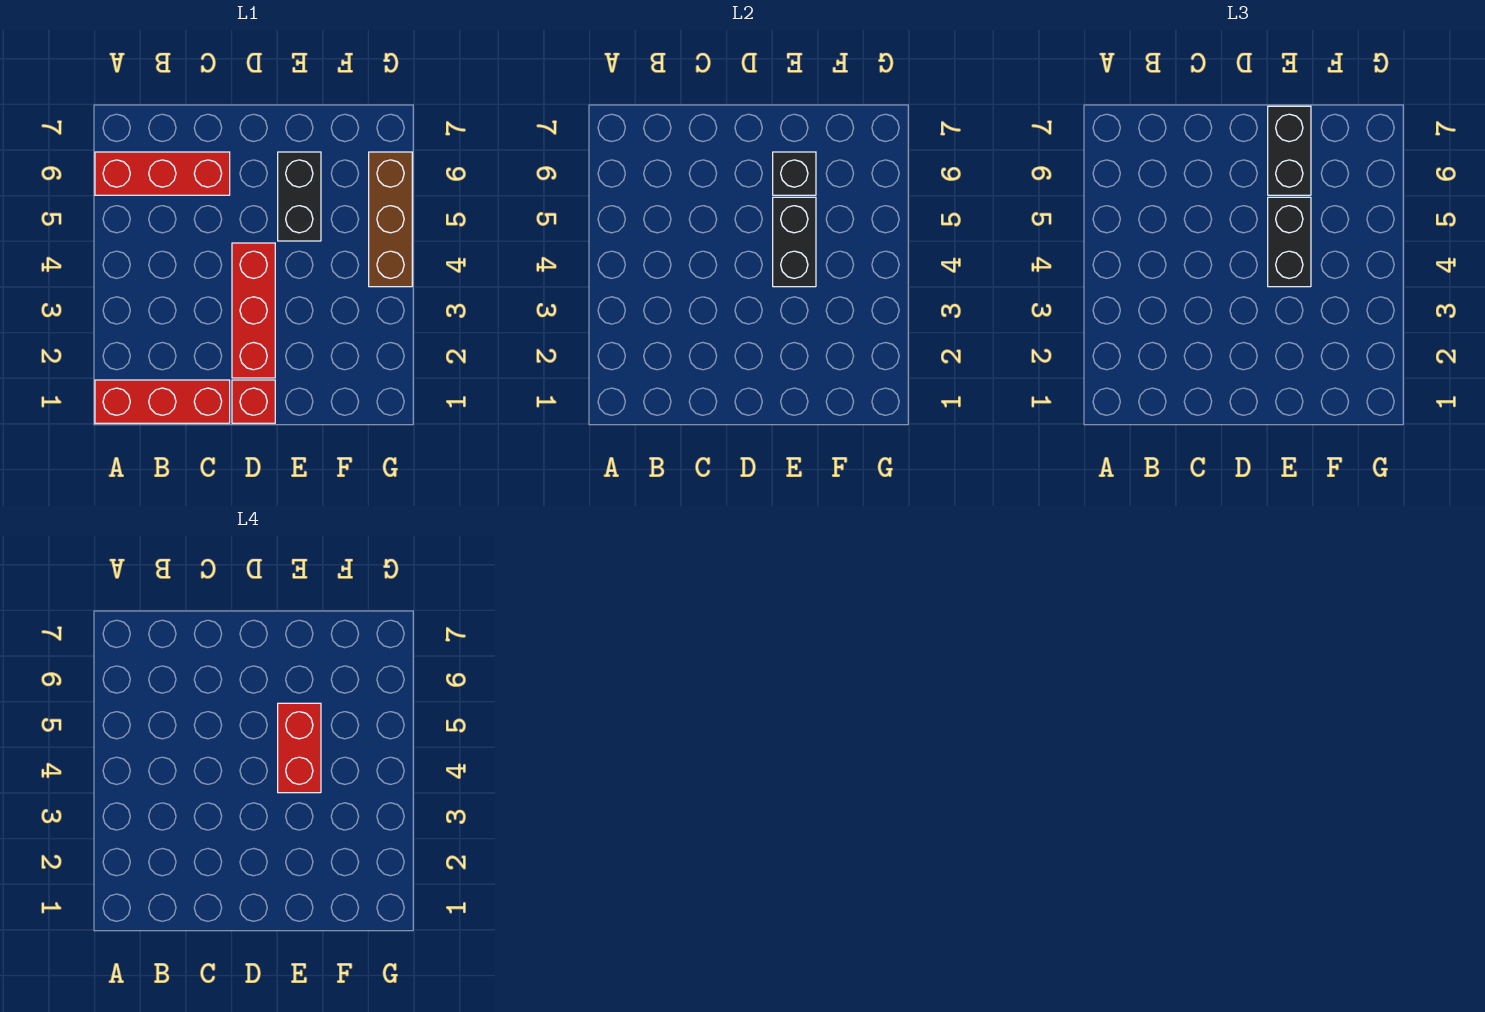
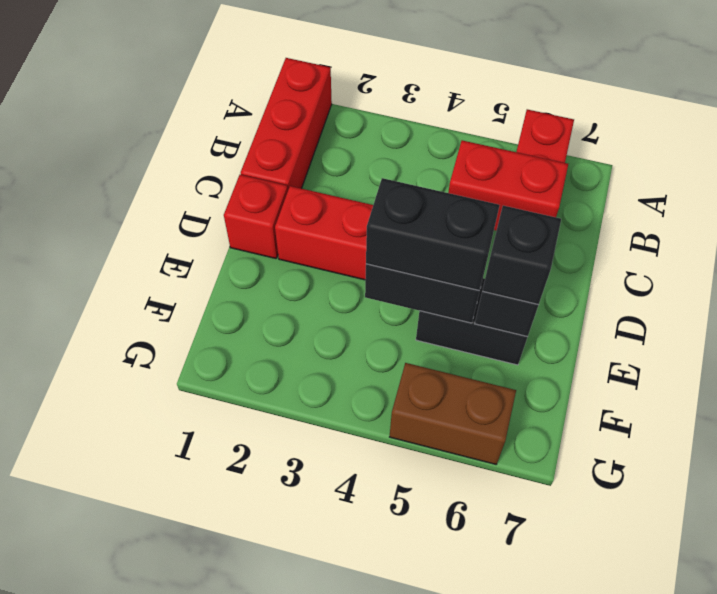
red 1x2 brick [278,703,321,793] -> red 1x2 brick moved to [448,140,568,231]
black 1x2 brick [1268,106,1311,195] -> black 1x1 brick [482,206,561,305]
brown 1x3 brick [369,152,412,287] -> brown 1x2 brick [390,363,516,464]

